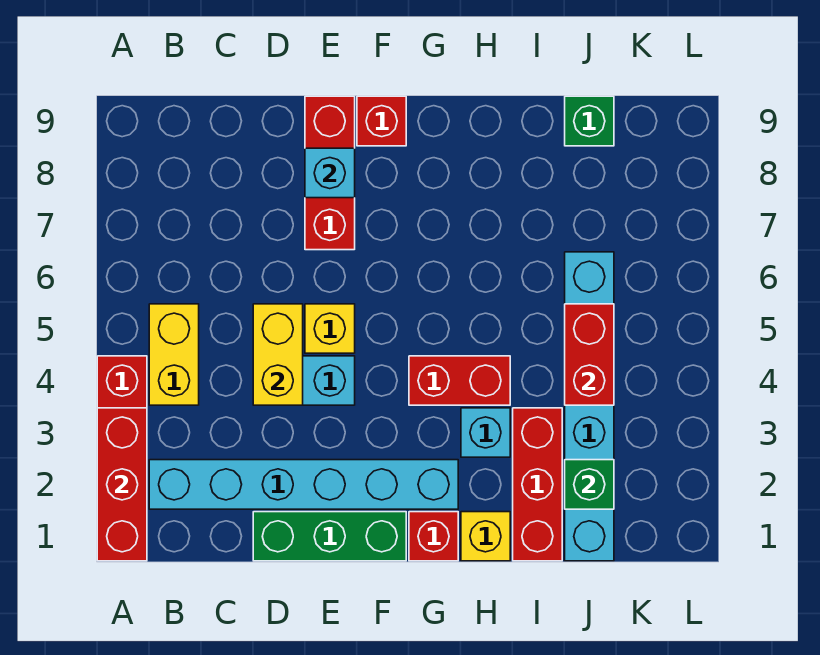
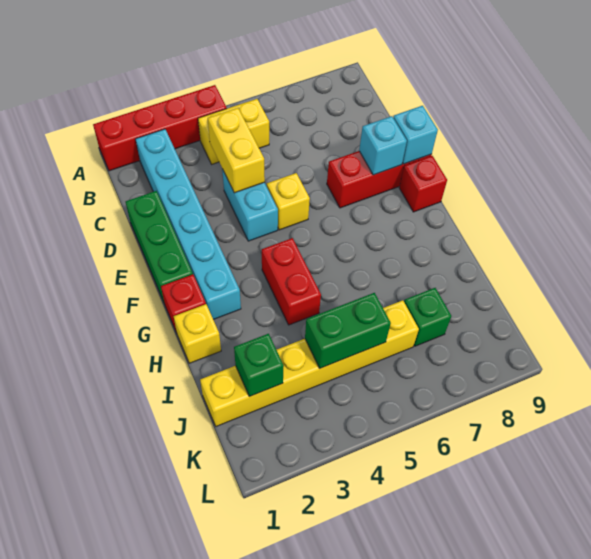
red 1x3 brick [97,408,147,561] -> none
yellow 1x2 brick [253,304,303,405] -> yellow 1x2 brick turned to [208,108,265,193]
cyan 1x1 brick [461,408,510,457] -> cyan 1x1 brick moved to [393,106,438,164]
red 1x3 brick [513,408,562,561] -> none
cyan 1x6 brick [565,252,614,561] -> yellow 1x6 brick [200,300,419,426]
red 1x2 brick [565,304,614,405] -> green 1x2 brick [305,293,391,368]
green 1x1 brick [565,96,614,146] -> green 1x1 brick moved to [404,288,451,346]

